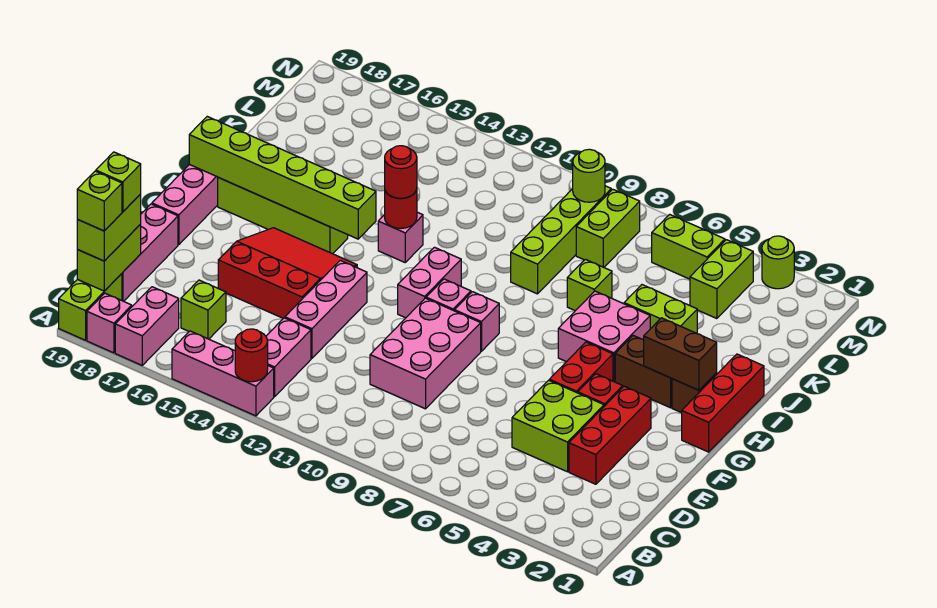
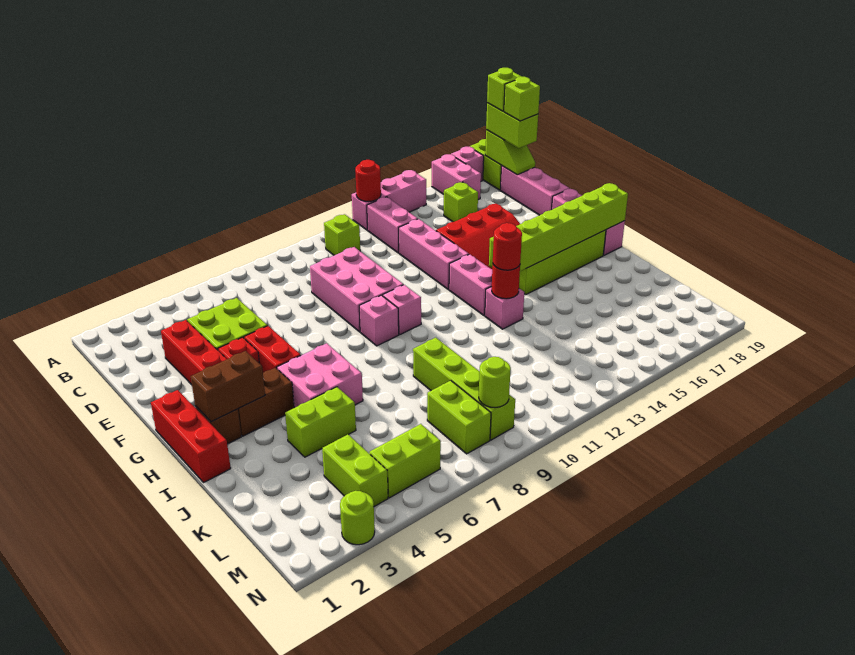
lime 1x2 brick [77,224,141,291] -> lime 1x2 slope [485,130,535,175]
pink 1x2 brick [398,247,461,318] -> pink 1x2 brick moved to [449,254,492,316]
lime 1x1 brick [567,259,612,311] -> lime 1x1 brick moved to [324,214,360,255]

